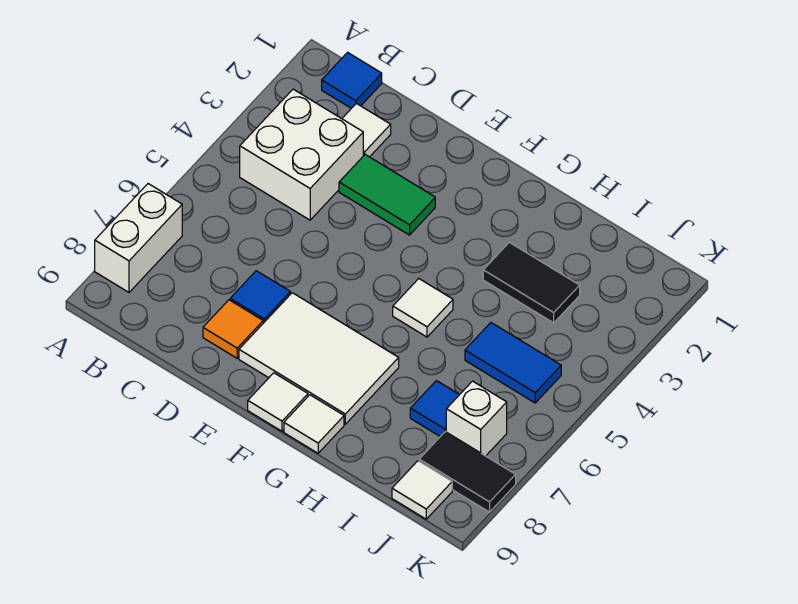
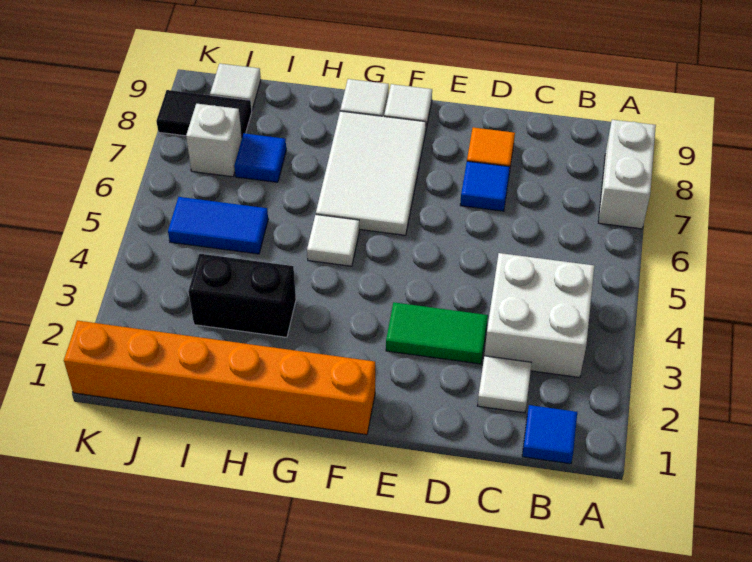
white 2x3 tile [239,293,399,424] -> white 2x3 tile turned to [316,111,426,235]
none -> orange 1x6 brick [64,320,375,435]
black 1x2 tile [483,242,580,323] -> black 1x2 brick [188,254,296,337]

